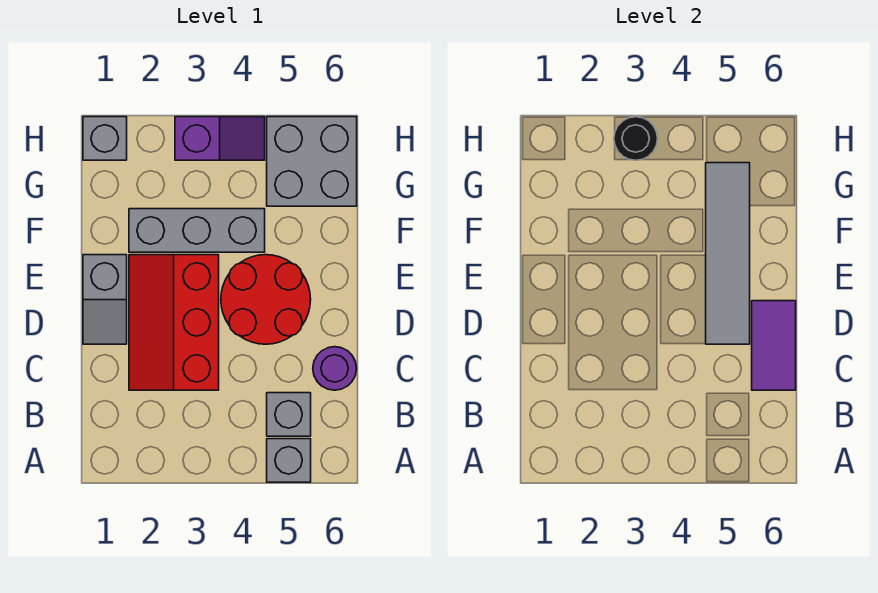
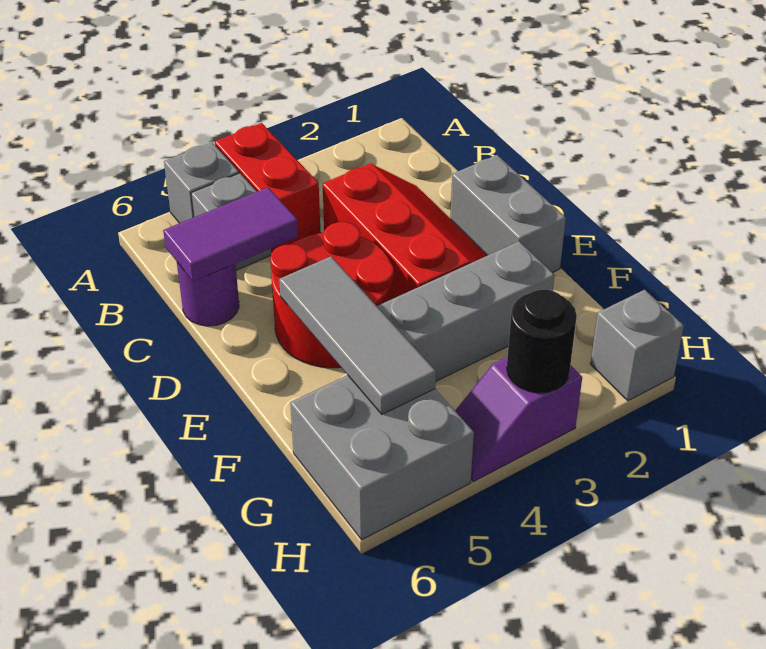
none -> red 1x2 brick [215,123,321,252]
purple 1x2 tile [752,301,796,390] -> purple 1x2 tile turned to [163,187,298,282]
grey 1x2 slope [83,255,127,344] -> grey 1x2 brick [450,155,566,273]
grey 1x4 tile [706,163,750,344] -> grey 1x3 tile [279,256,436,414]

